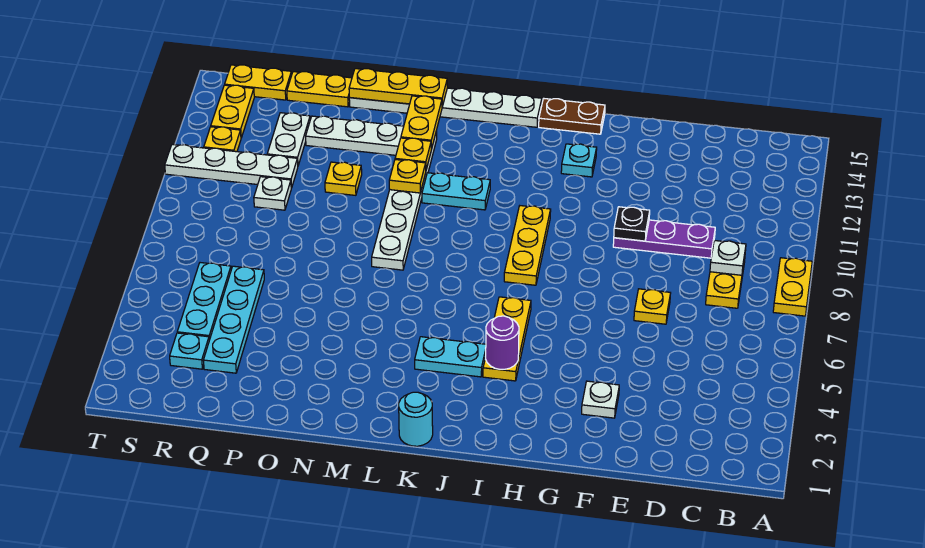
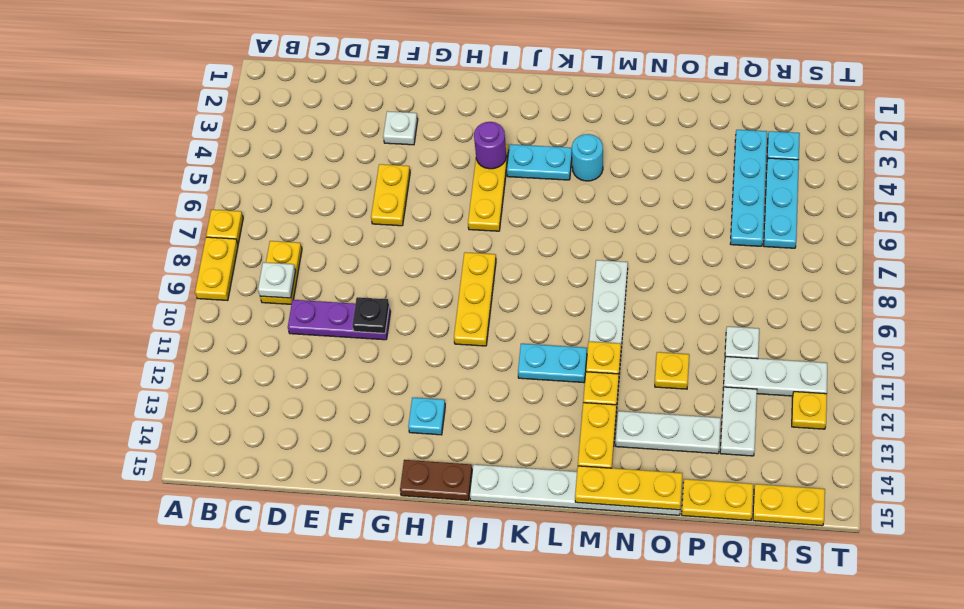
yellow 1x1 plate [634,289,671,324] -> yellow 1x1 plate moved to [206,210,243,243]
cyan 1x1 round brick [399,392,433,446] -> cyan 1x1 round brick moved to [572,134,603,181]
white 1x4 plate [165,145,298,188] -> white 1x3 plate [723,357,827,396]
yellow 1x2 plate [211,85,254,138] -> yellow 1x2 plate moved to [371,164,410,226]

